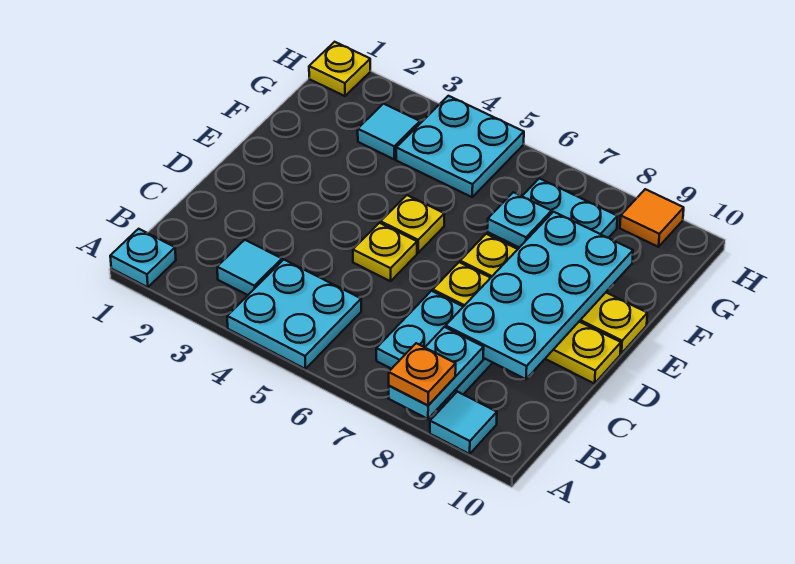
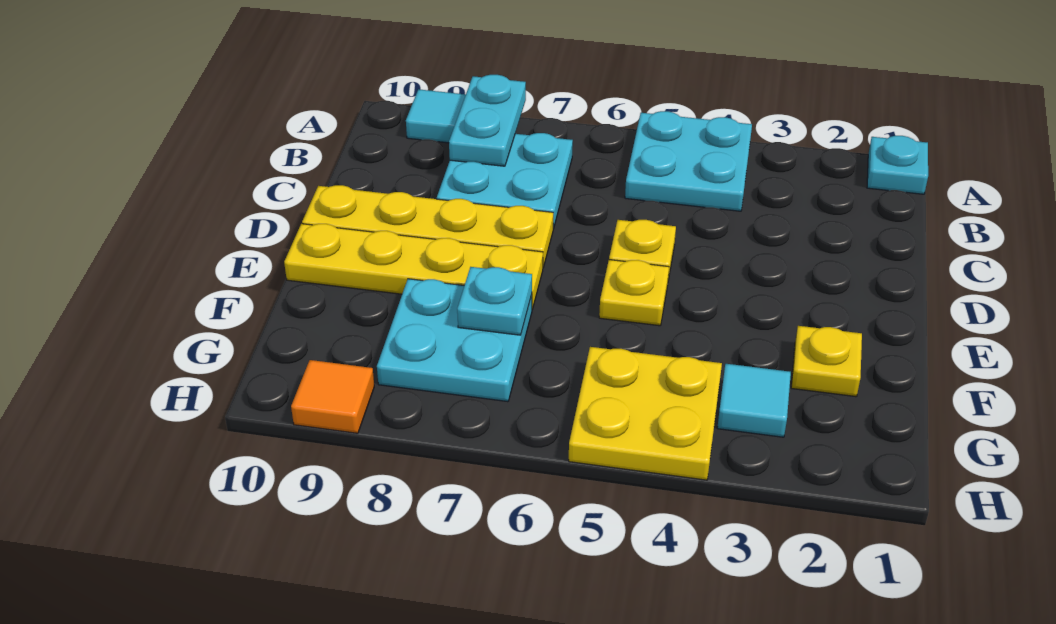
orange 1x1 plate [389,343,456,405] -> none
cyan 1x1 tile [217,240,282,295] -> none
cyan 2x4 plate [446,212,633,379] -> none
cyan 2x2 plate [396,96,524,197] -> yellow 2x2 plate [569,347,722,480]
yellow 1x1 plate [309,42,370,96] -> yellow 1x1 plate moved to [791,326,862,397]

